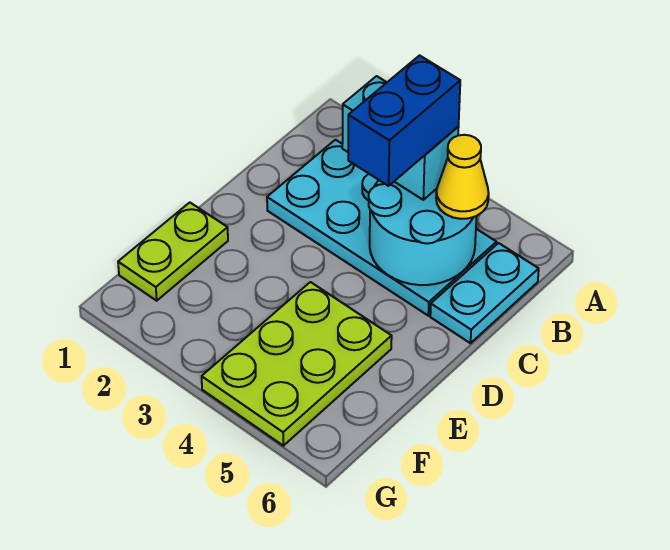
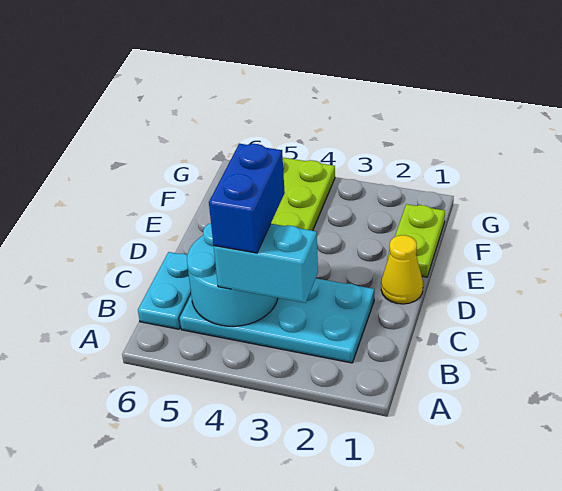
yellow 1x1 cone [436,135,489,219] -> yellow 1x1 cone moved to [381,235,423,304]

